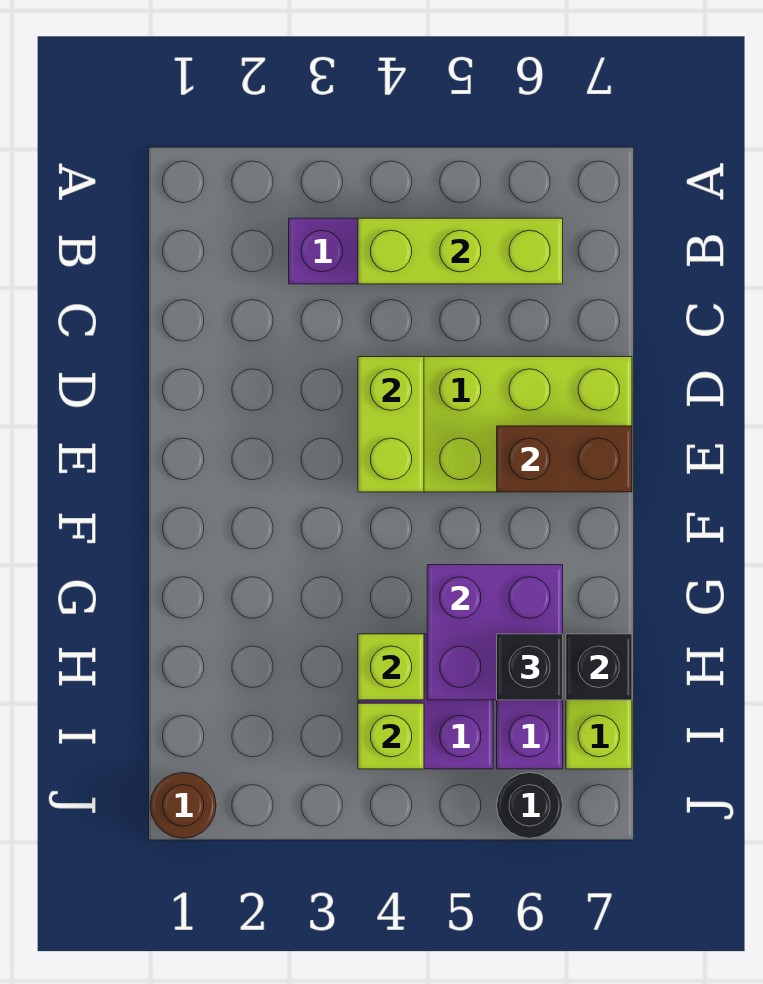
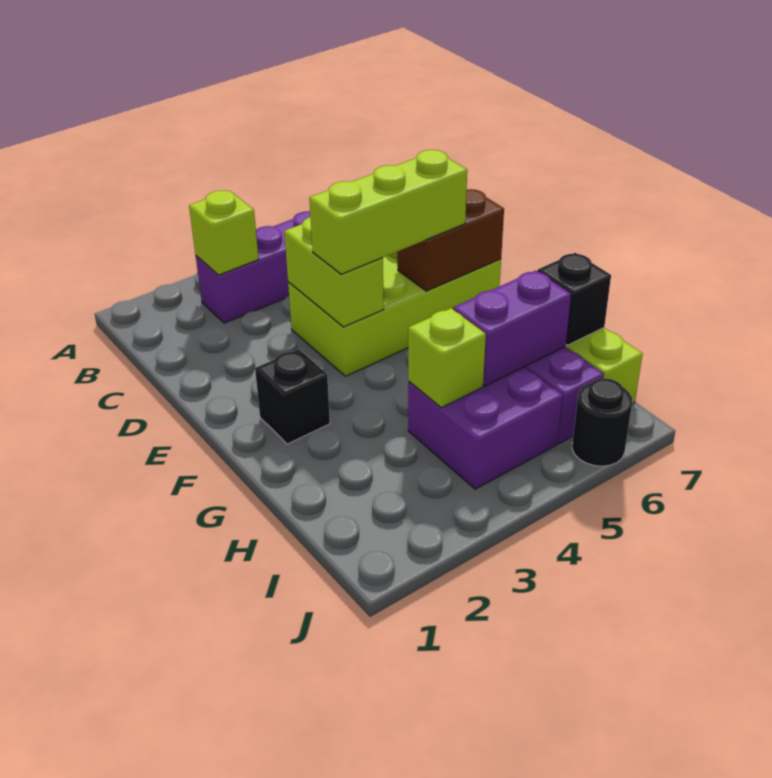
lime 1x3 brick [358,218,563,284] -> lime 1x3 brick moved to [309,150,467,274]
purple 2x2 brick [427,565,563,700] -> purple 1x2 brick [453,271,571,386]
black 1x1 brick [497,634,563,700] -> black 1x1 brick moved to [255,349,330,444]
lime 1x1 brick [358,703,424,769] -> lime 1x1 brick moved to [189,191,259,275]
brown 1x1 round brick [150,773,216,838] -> none

